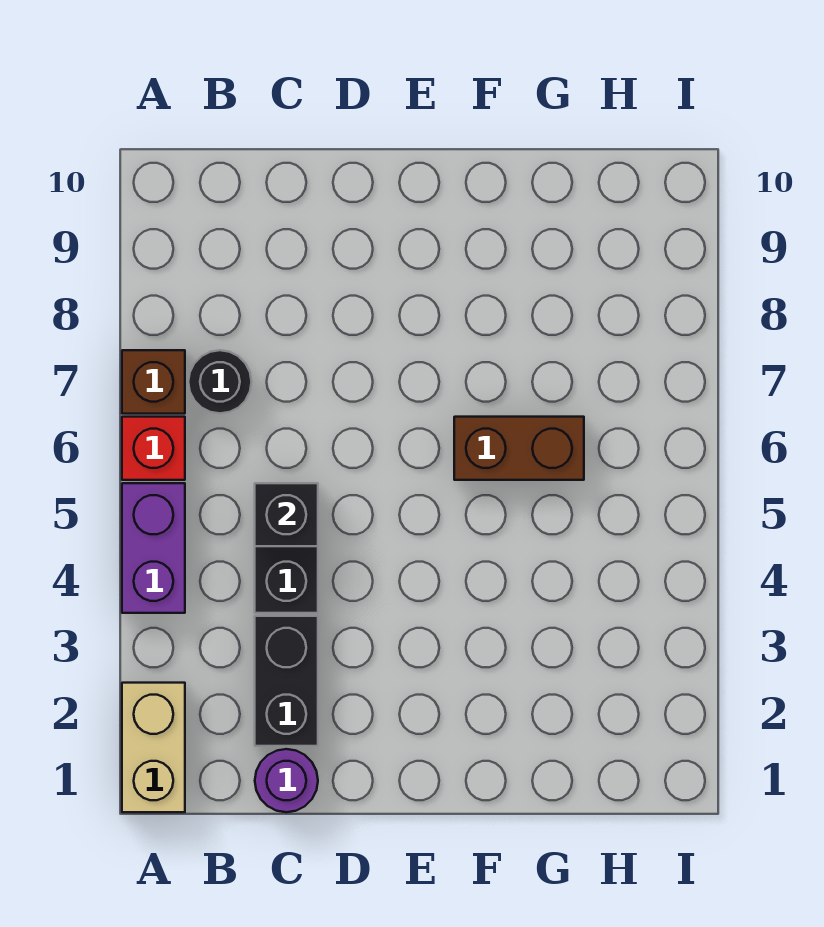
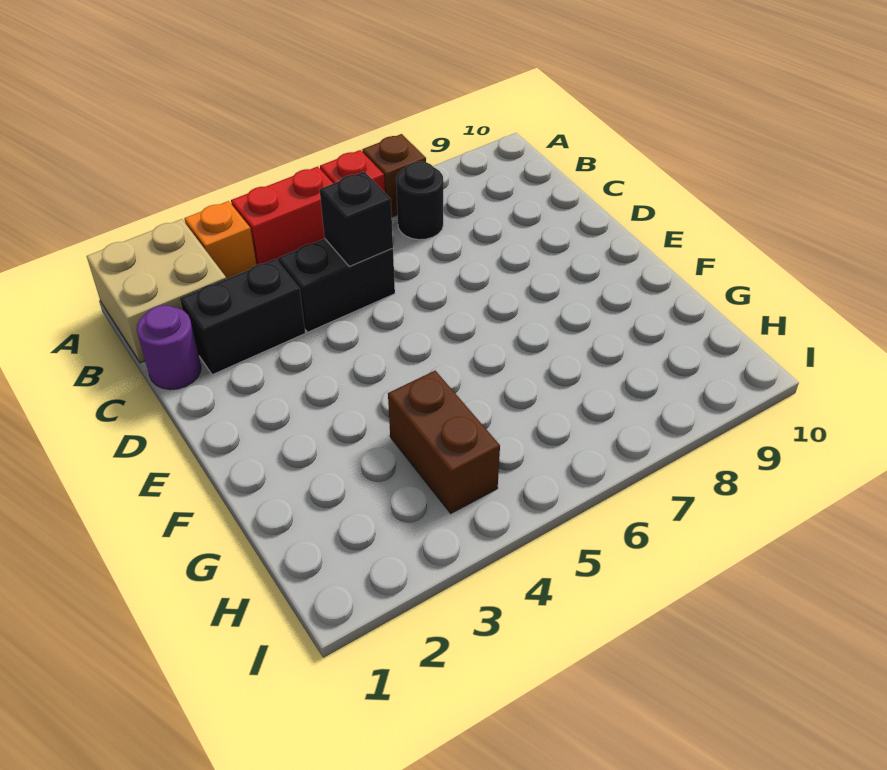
tan 1x2 brick [122,683,185,812] -> tan 2x2 brick [87,219,226,363]
none -> orange 1x1 brick [184,201,256,279]
purple 1x2 brick [122,483,185,613] -> red 1x2 brick [231,166,333,265]
brown 1x2 brick [454,417,584,480] -> brown 1x2 brick moved to [388,371,500,513]

